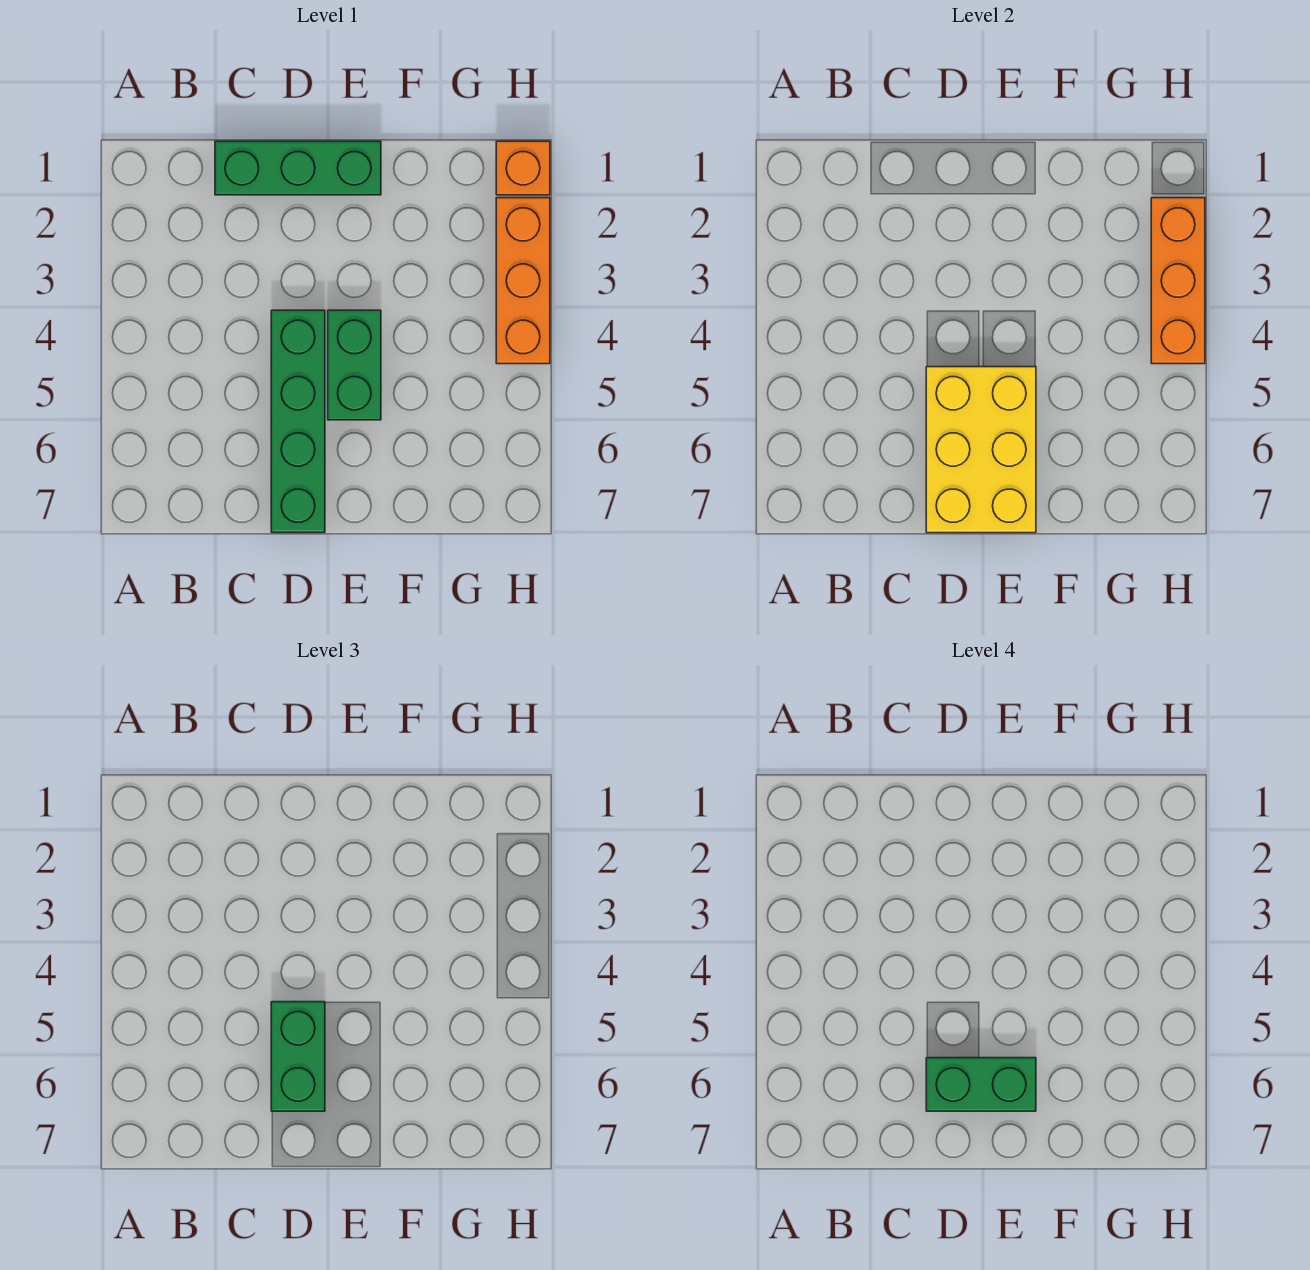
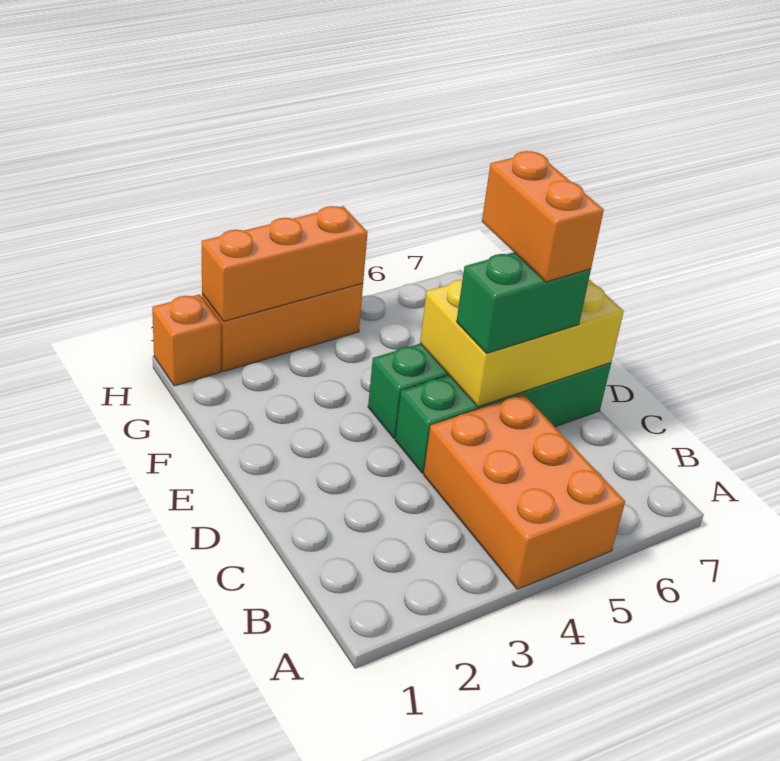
none -> orange 2x3 brick [424,394,625,589]
green 1x3 brick [215,141,381,195] -> none
green 1x2 brick [926,1058,1036,1111] -> orange 1x2 brick [482,151,604,282]

